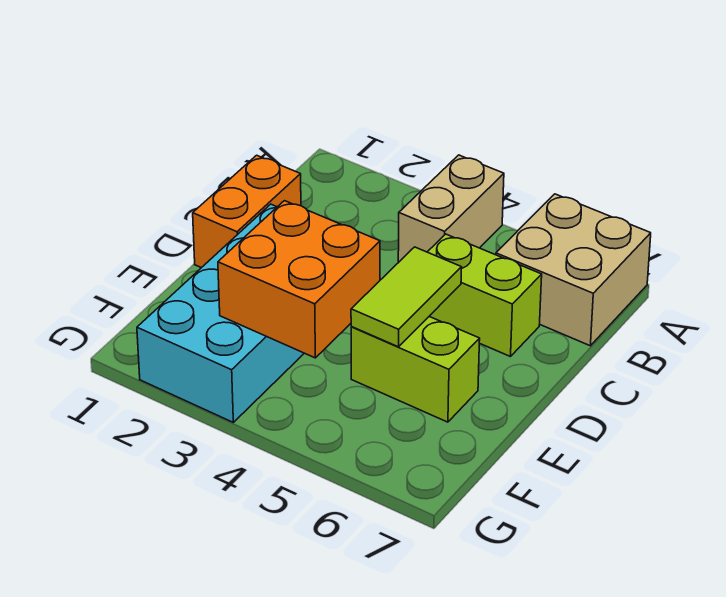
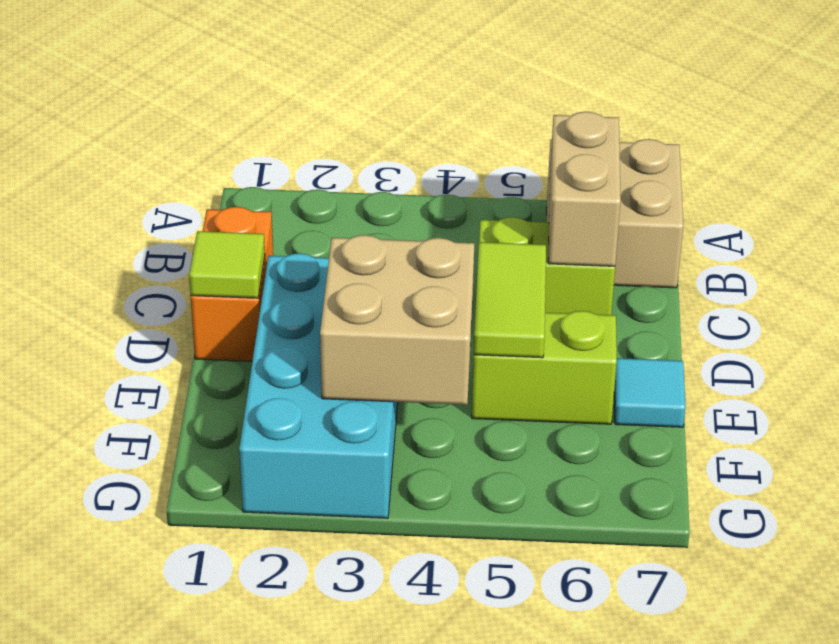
tan 1x2 brick [398,155,504,263] -> tan 1x2 brick moved to [548,112,621,266]
none -> lime 1x1 tile [189,231,265,298]
orange 2x2 brick [218,201,380,358] -> tan 2x2 brick [320,235,474,405]
none -> cyan 1x1 tile [614,358,686,427]

